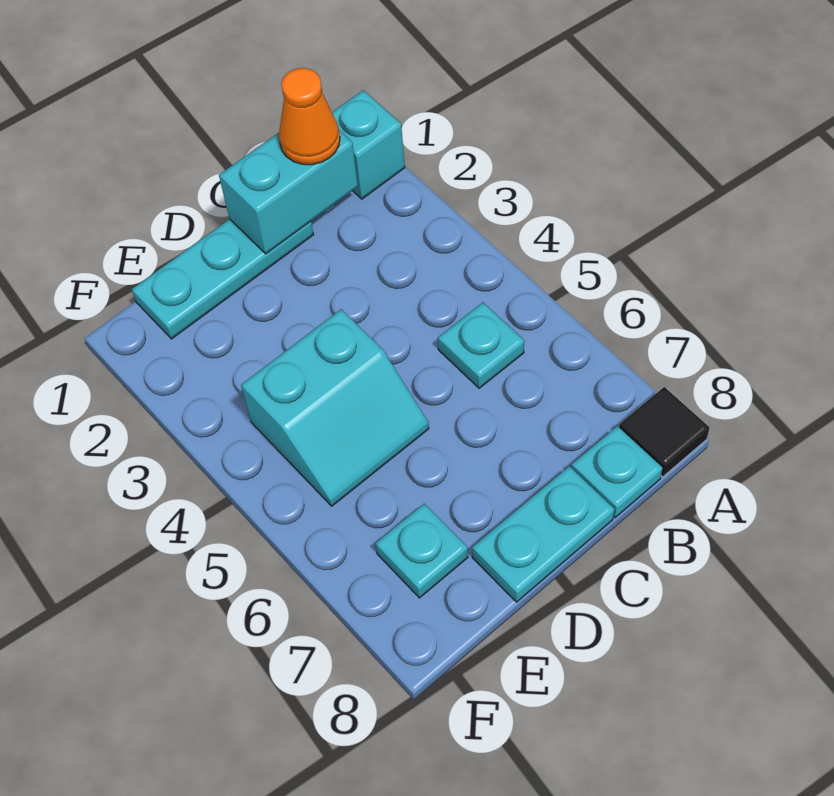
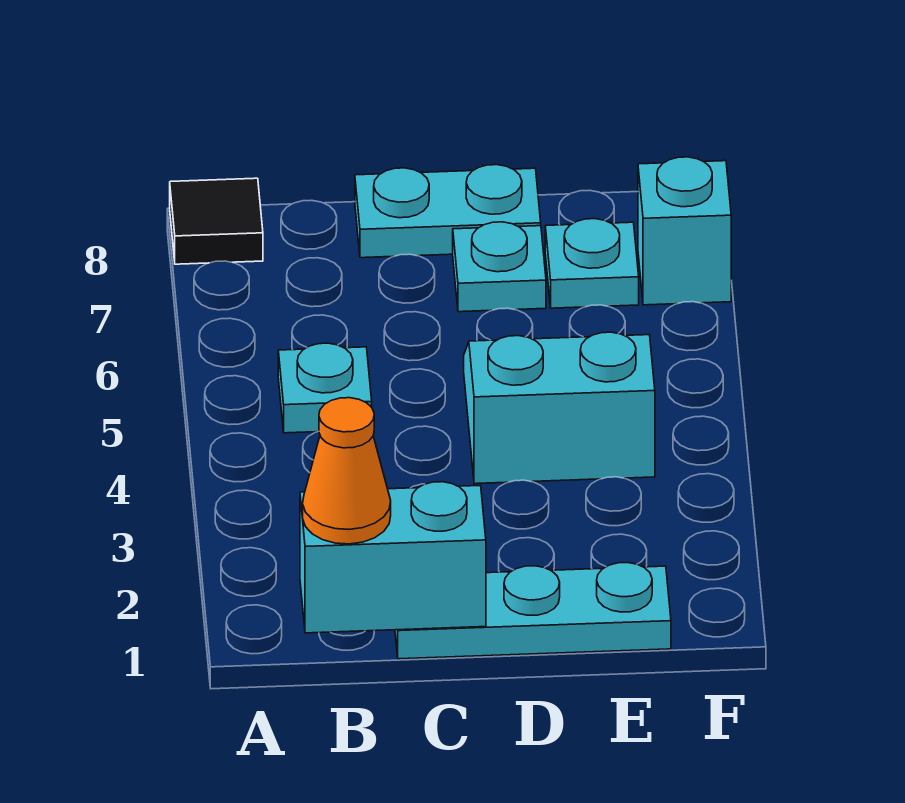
cyan 1x1 brick [332,90,405,199] -> cyan 1x1 brick moved to [638,157,731,305]
cyan 1x1 plate [571,426,662,518] -> cyan 1x1 plate moved to [453,222,546,312]

